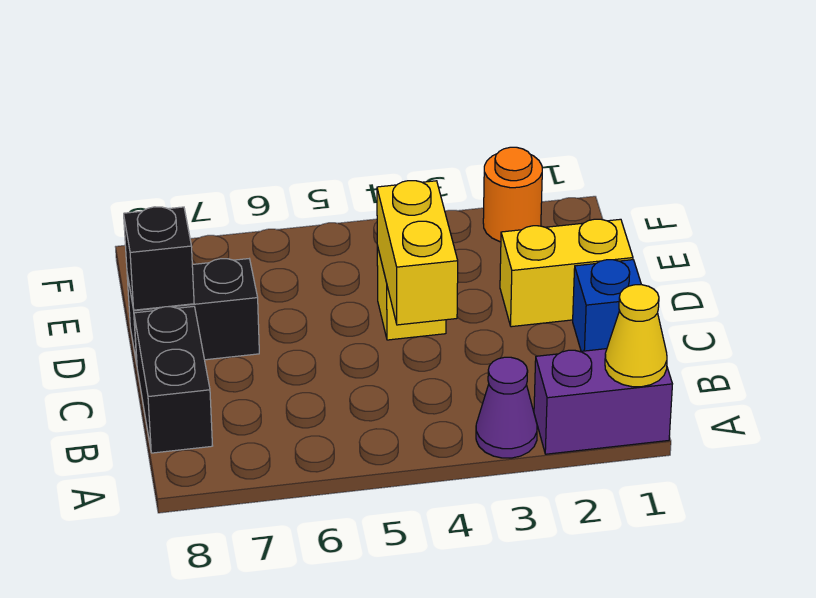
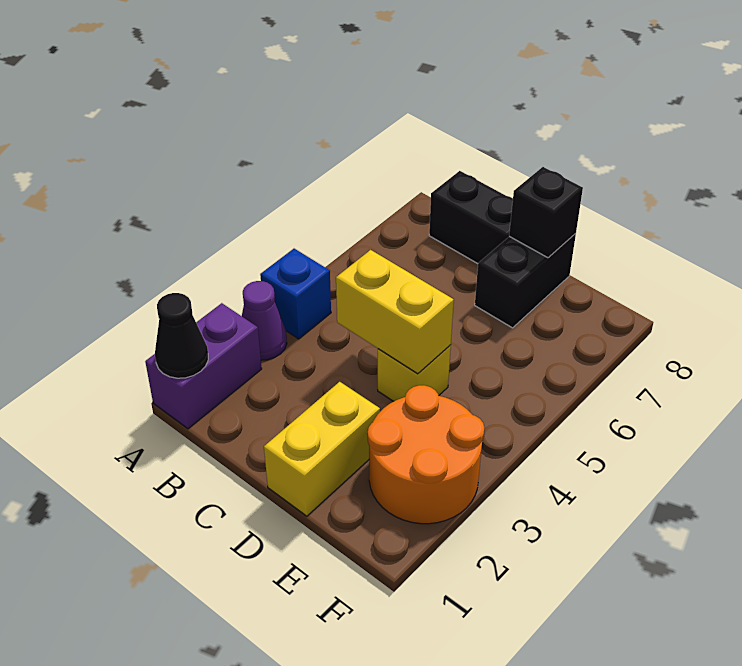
yellow 1x1 cone [605,285,667,387] -> black 1x1 cone [155,293,208,378]
blue 1x1 brick [573,260,641,351] -> blue 1x1 brick moved to [260,249,331,339]
orange 1x1 round brick [483,147,542,242] -> orange 2x2 round brick [368,385,485,524]

